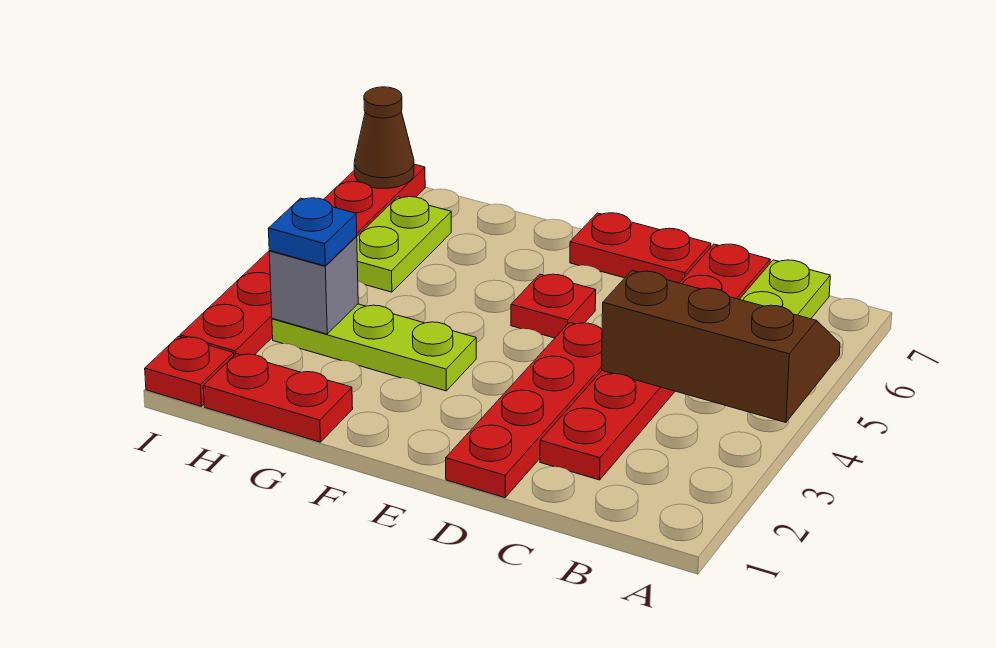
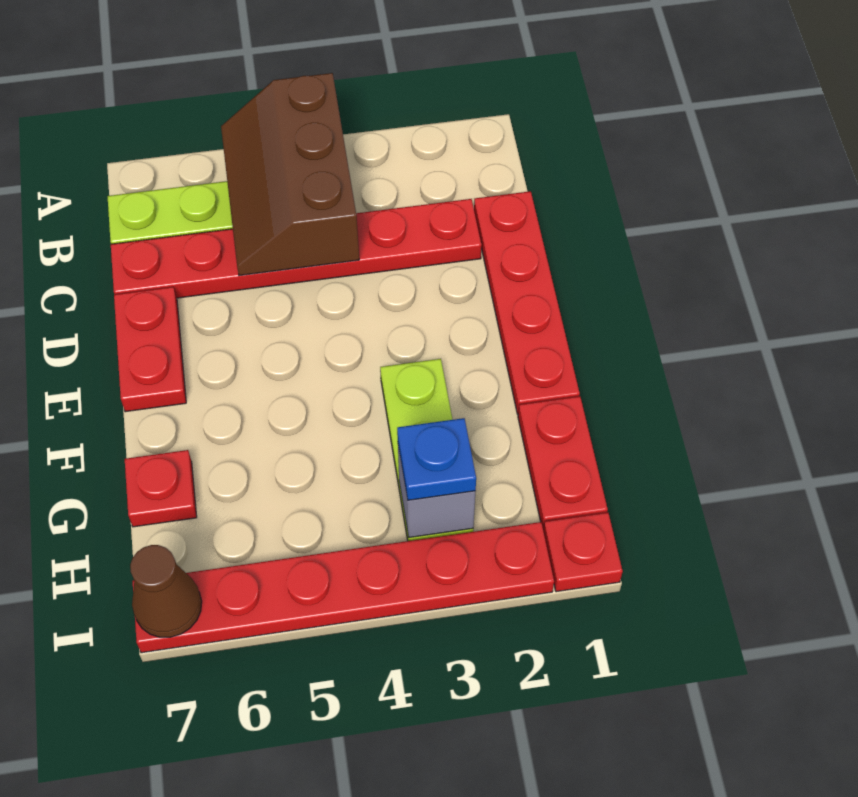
red 1x4 plate [446,323,602,498] -> red 1x4 plate turned to [474,191,580,414]
red 1x1 plate [511,274,596,338] -> red 1x1 plate moved to [125,450,197,527]
lime 1x2 plate [357,197,451,292] -> none

